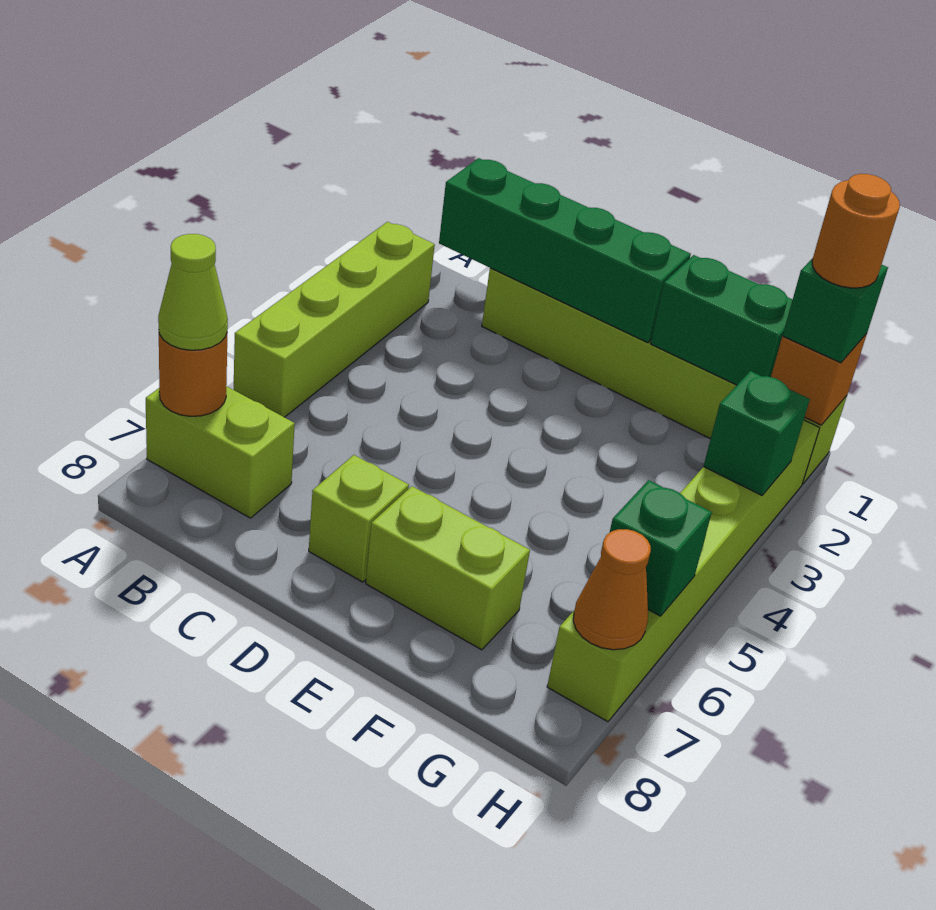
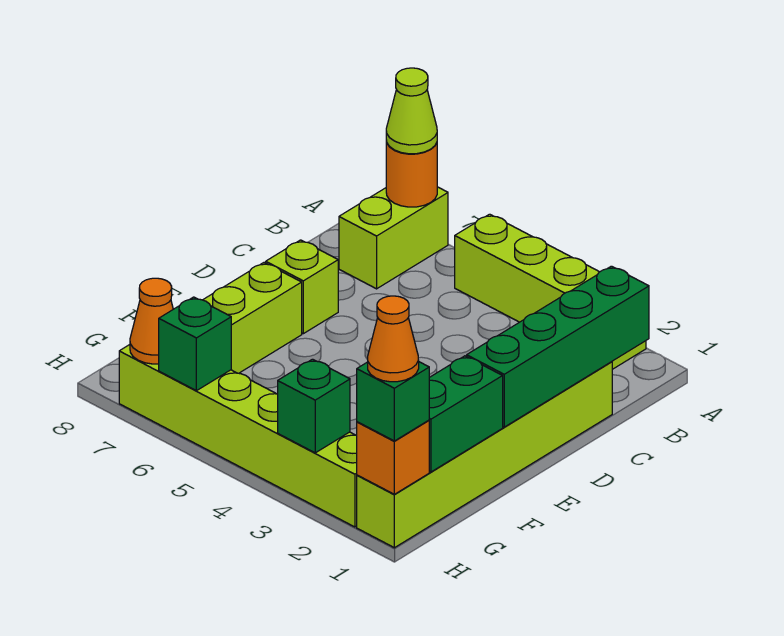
orange 1x1 round brick [812,174,900,288] -> orange 1x1 cone [368,296,419,382]

